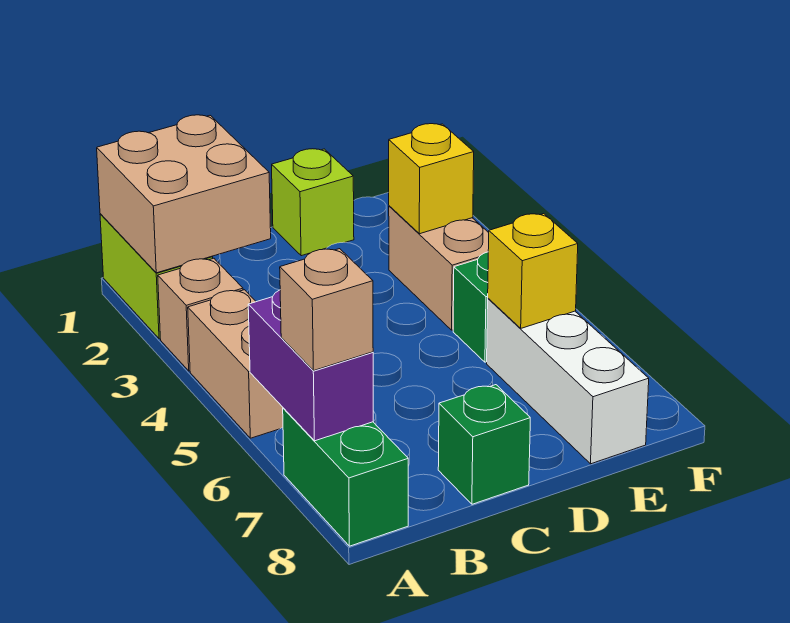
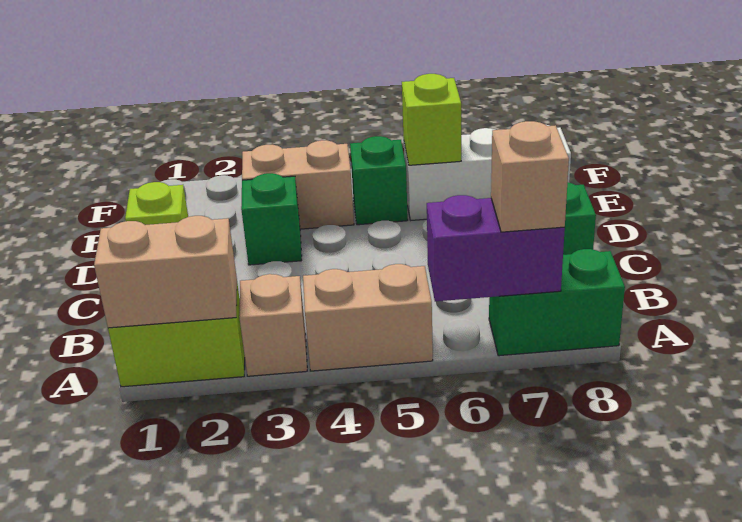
tan 2x2 brick [97,115,271,273] -> tan 1x2 brick [94,216,237,328]
none -> green 1x1 brick [241,173,302,265]
yellow 1x1 brick [389,124,474,234] -> none
yellow 1x1 brick [488,214,578,328] -> lime 1x1 brick [402,74,461,165]

